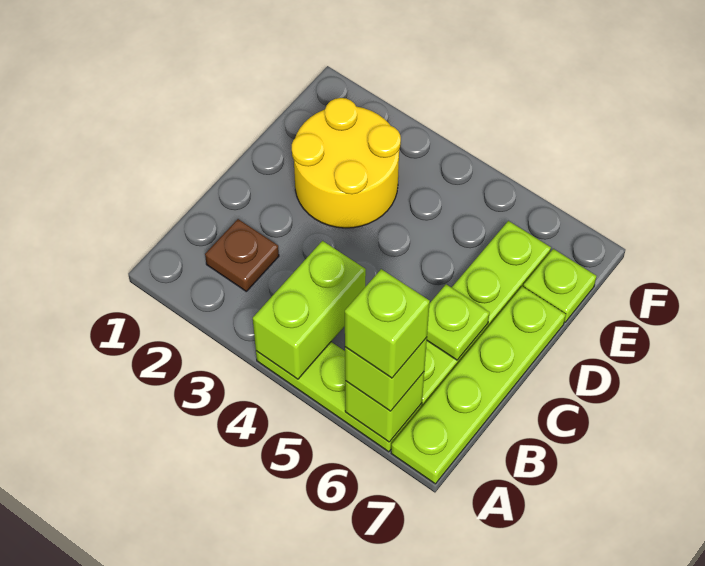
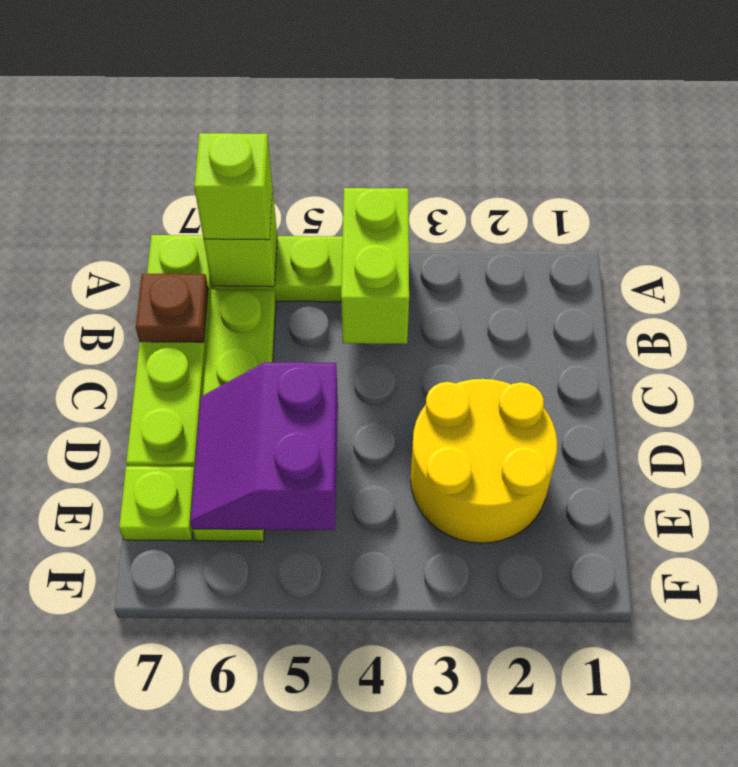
lime 1x1 brick [345,269,430,378] -> none
brown 1x1 plate [205,219,279,291] -> brown 1x1 plate moved to [136,274,208,342]
lime 1x1 plate [427,284,489,360] -> none
none -> purple 2x2 slope [190,362,338,530]

